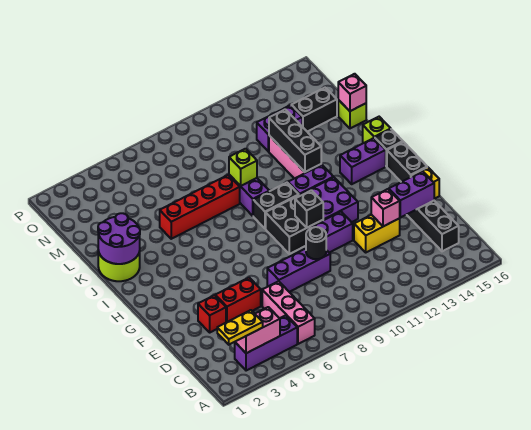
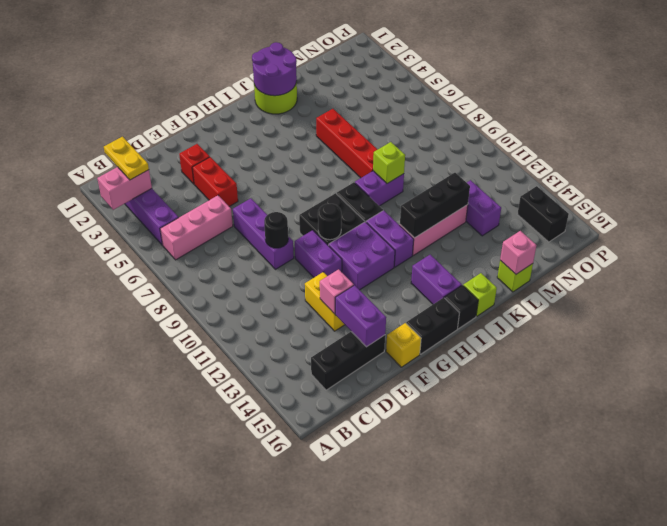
pink 1x2 brick [235,307,280,353] -> pink 1x2 brick turned to [97,167,152,210]
black 1x1 brick [295,190,323,228] -> black 1x1 round brick [318,204,341,240]
black 1x2 brick [291,88,337,132] -> black 1x2 brick moved to [517,186,569,242]

